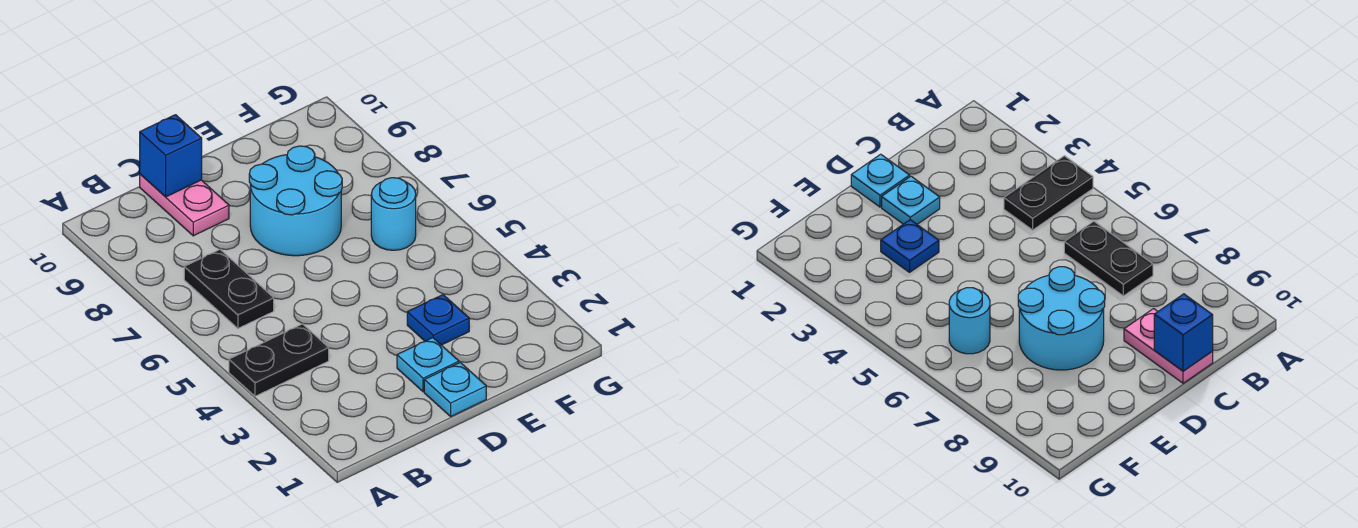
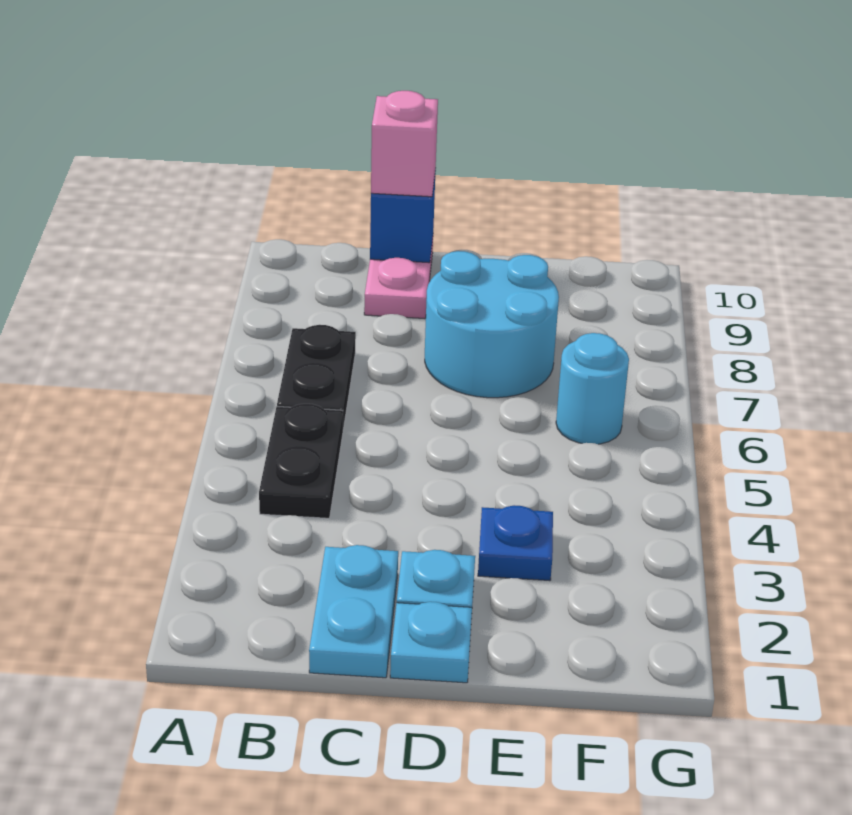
black 1x2 plate [229,324,329,396] -> black 1x2 plate turned to [259,404,343,518]
none -> cyan 1x2 plate [309,545,398,678]
none -> pink 1x1 brick [371,91,438,197]

